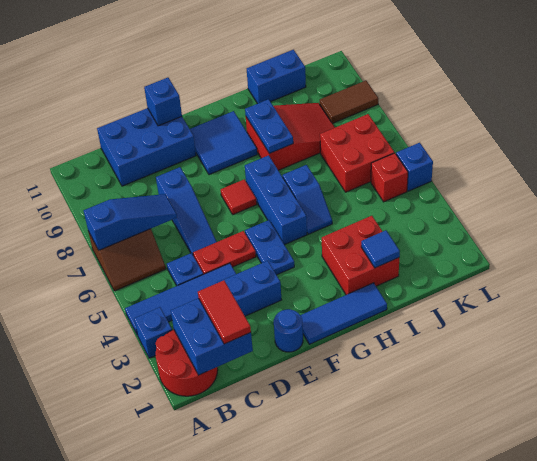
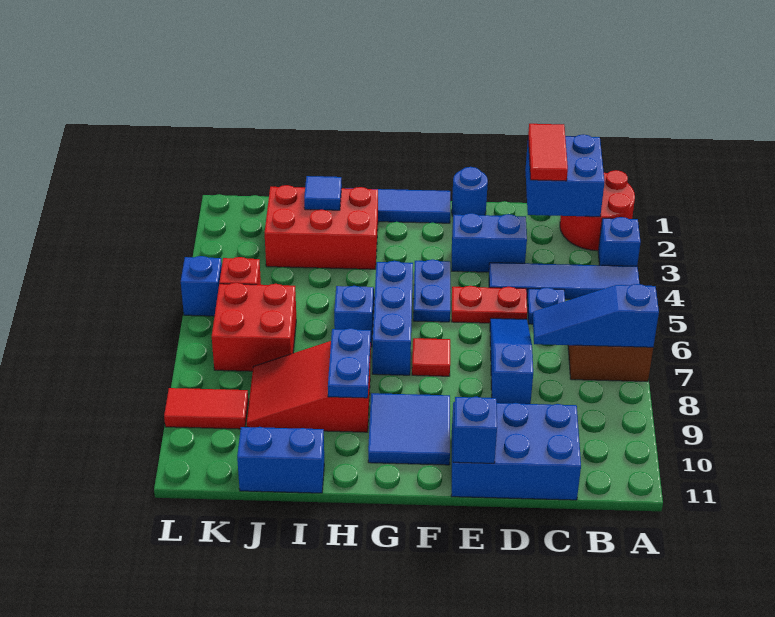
red 2x2 brick [322,216,399,295] -> red 2x3 brick [265,185,378,269]
brown 1x2 tile [320,81,378,123] -> red 1x2 tile [164,388,248,429]

